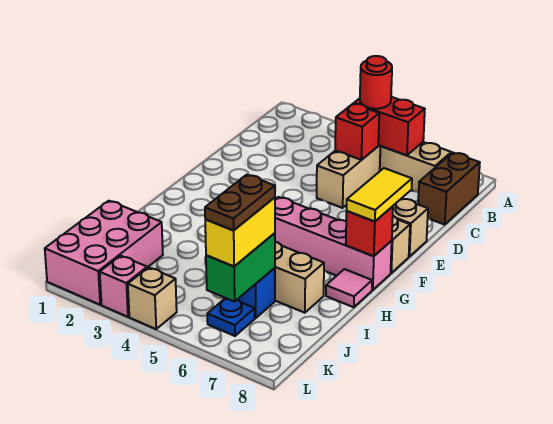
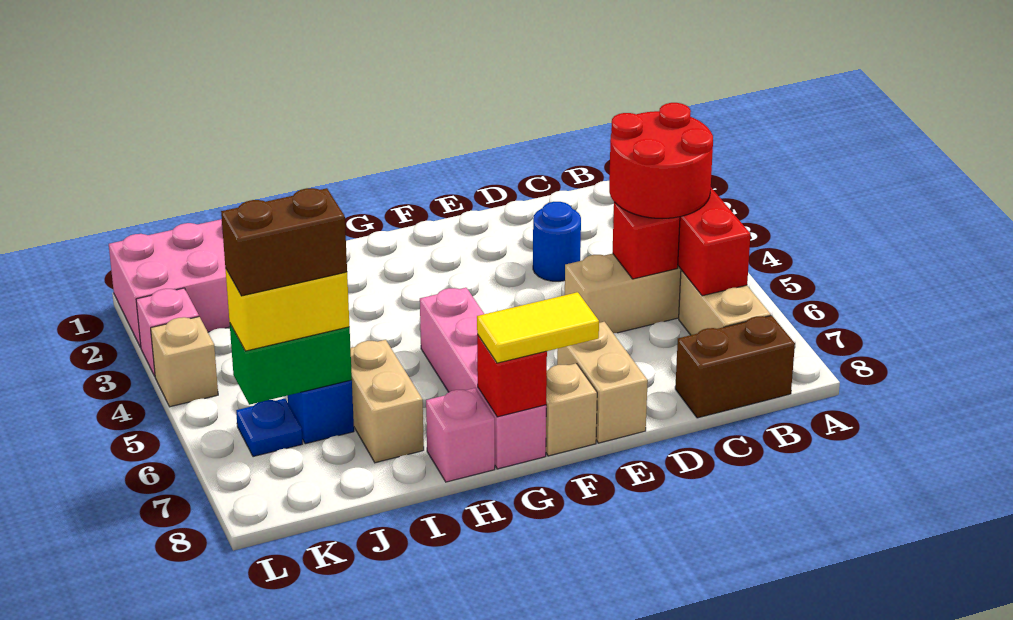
red 1x1 round brick [360,56,392,109] -> red 2x2 round brick [609,103,713,218]
none -> blue 1x1 round brick [533,202,581,281]
pink 1x1 tile [326,269,372,307] -> pink 1x1 brick [426,388,495,482]
brown 1x2 plate [205,175,275,230] -> brown 1x2 brick [221,188,347,296]

